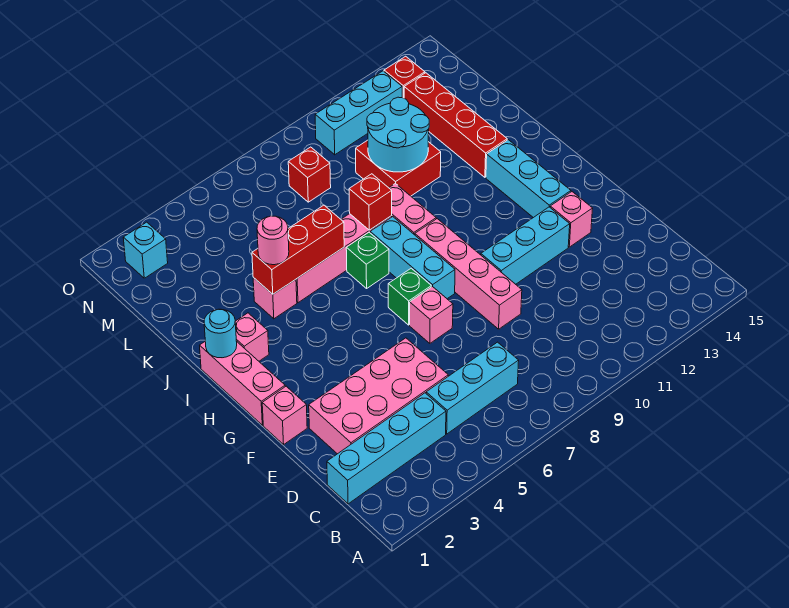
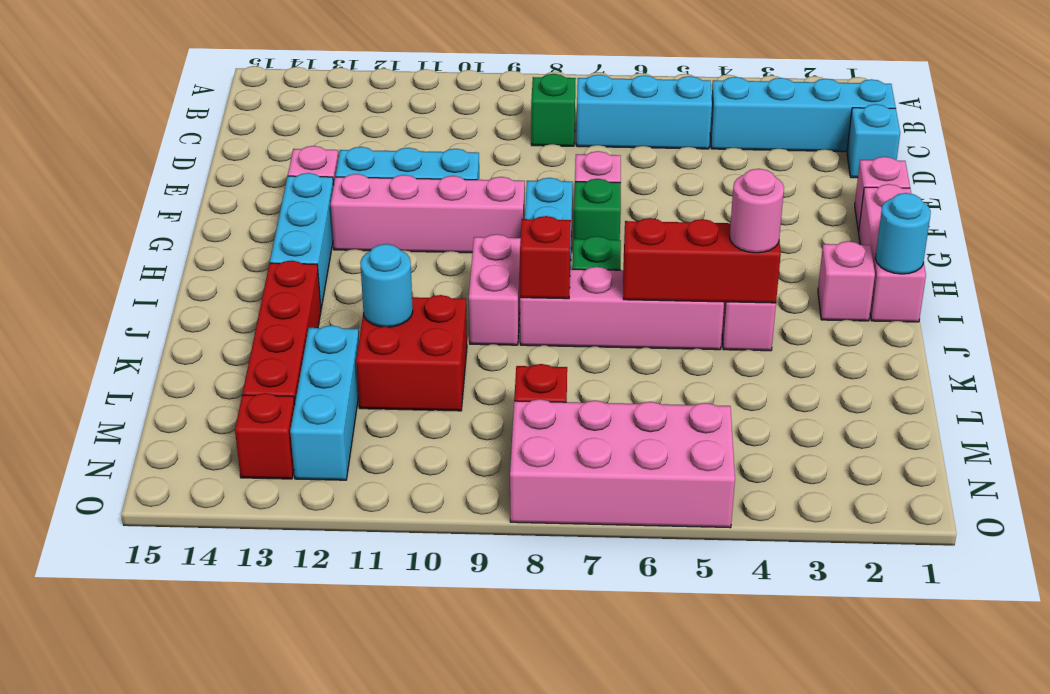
none -> green 1x1 brick [531,74,576,146]
pink 2x4 brick [309,338,448,454] -> pink 2x4 brick moved to [510,399,735,528]
pink 1x4 brick [415,219,522,329] -> pink 1x4 brick turned to [331,174,525,253]
cyan 2x2 round brick [367,97,429,172] -> cyan 1x1 round brick [360,244,413,327]
cyan 1x1 brick [123,222,168,278] -> cyan 1x1 brick moved to [847,104,900,178]
cyan 1x3 brick [315,71,402,155] -> cyan 1x3 brick turned to [290,325,359,480]

